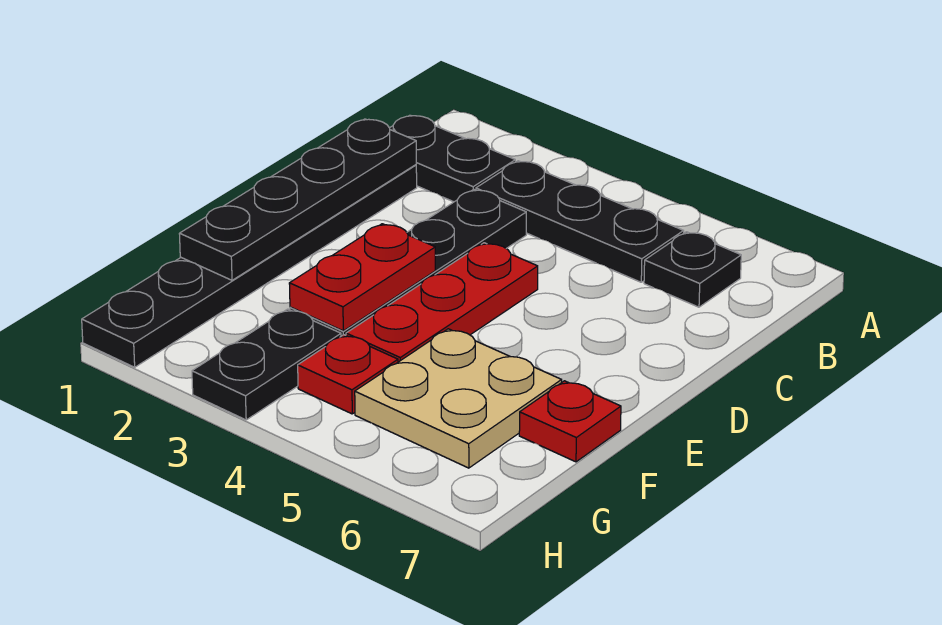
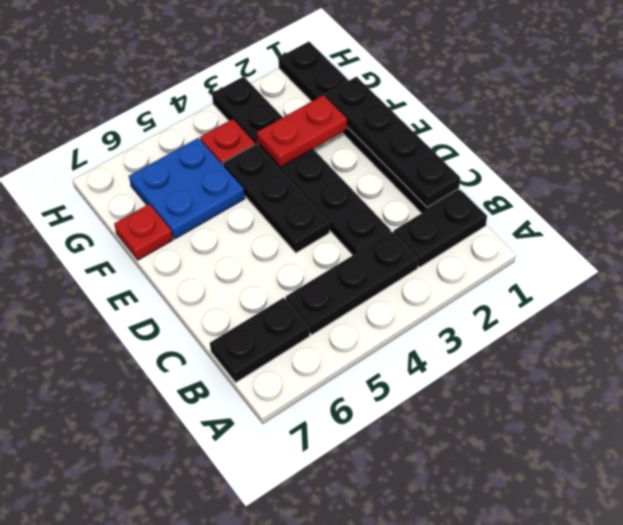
black 1x1 plate [644,232,741,307] -> black 1x2 plate [210,298,310,382]
red 1x3 plate [346,243,538,362] -> black 1x3 plate [223,144,329,253]
red 1x2 plate [289,224,435,331] -> red 1x2 plate turned to [257,95,347,167]
tan 2x2 plate [355,329,562,468] -> blue 2x2 plate [129,138,245,239]

